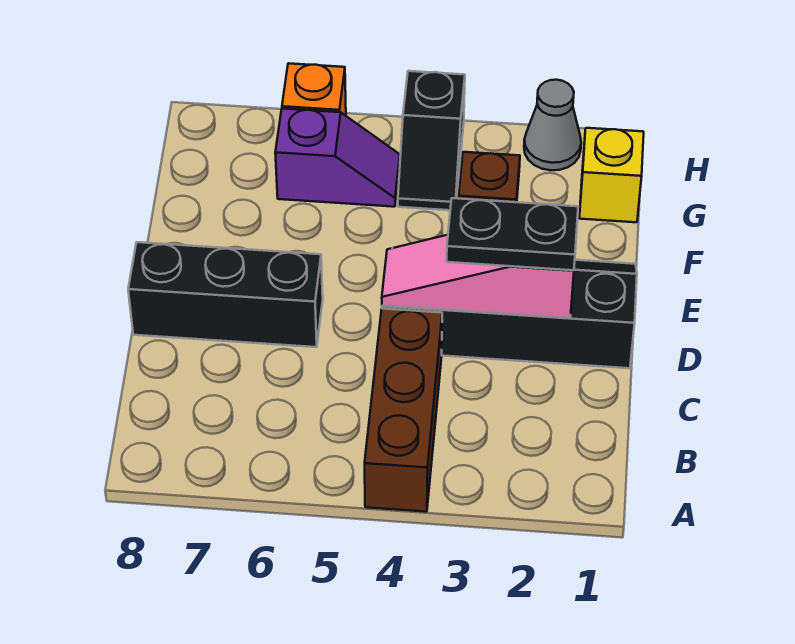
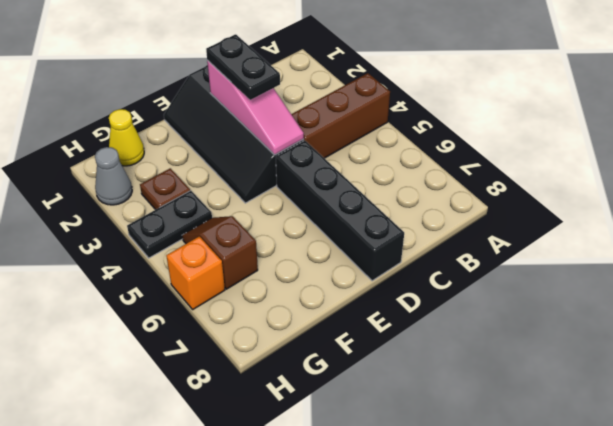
black 1x3 brick [128,242,323,347] -> black 1x4 brick [276,141,404,281]
yellow 1x1 brick [579,128,644,222] -> yellow 1x1 cone [109,109,144,166]
black 1x2 slope [398,71,465,210] -> black 1x2 plate [127,191,212,258]
purple 1x2 slope [275,109,400,207] -> brown 1x2 slope [182,216,258,289]

